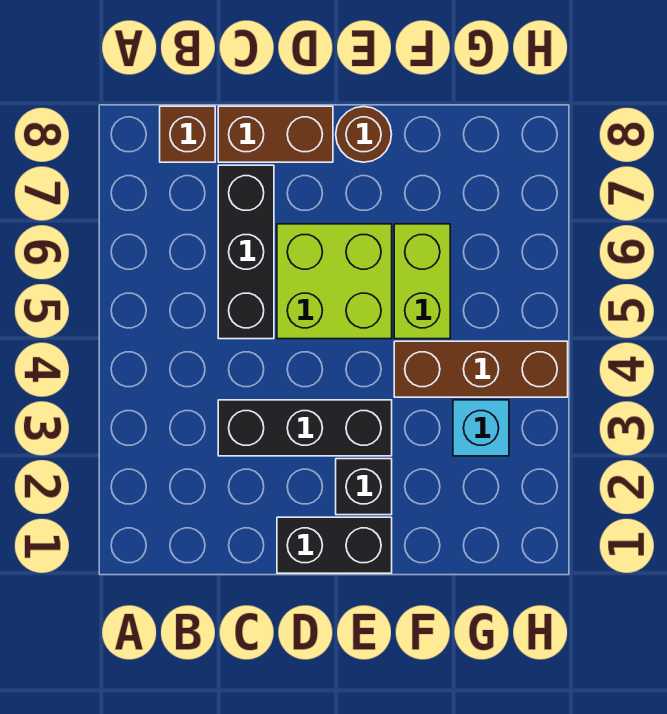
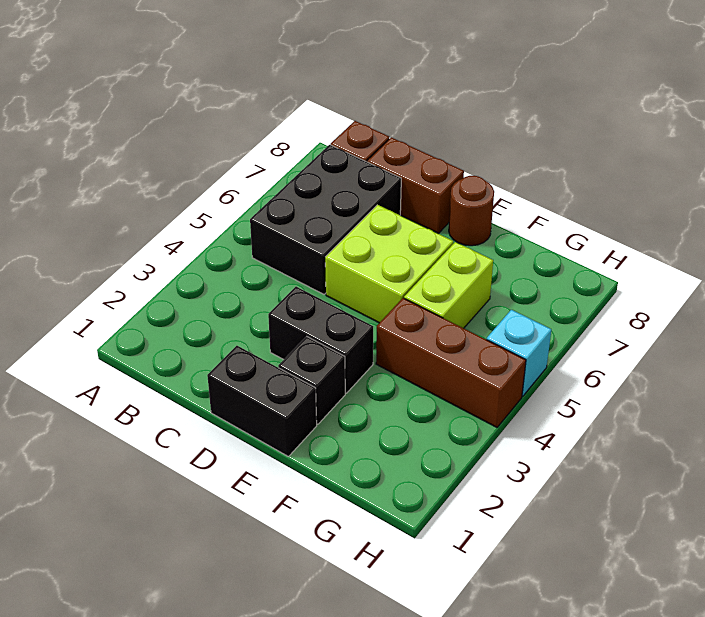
black 1x3 brick [218,400,392,456] -> black 1x2 brick [268,287,373,393]
black 1x3 brick [218,165,274,339] -> black 2x3 brick [250,145,401,294]
cyan 1x1 brick [453,400,509,456] -> cyan 1x1 brick moved to [487,310,551,396]

